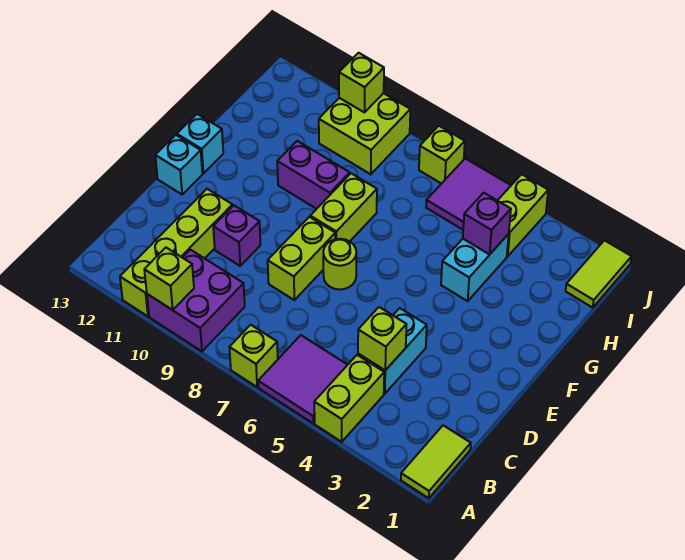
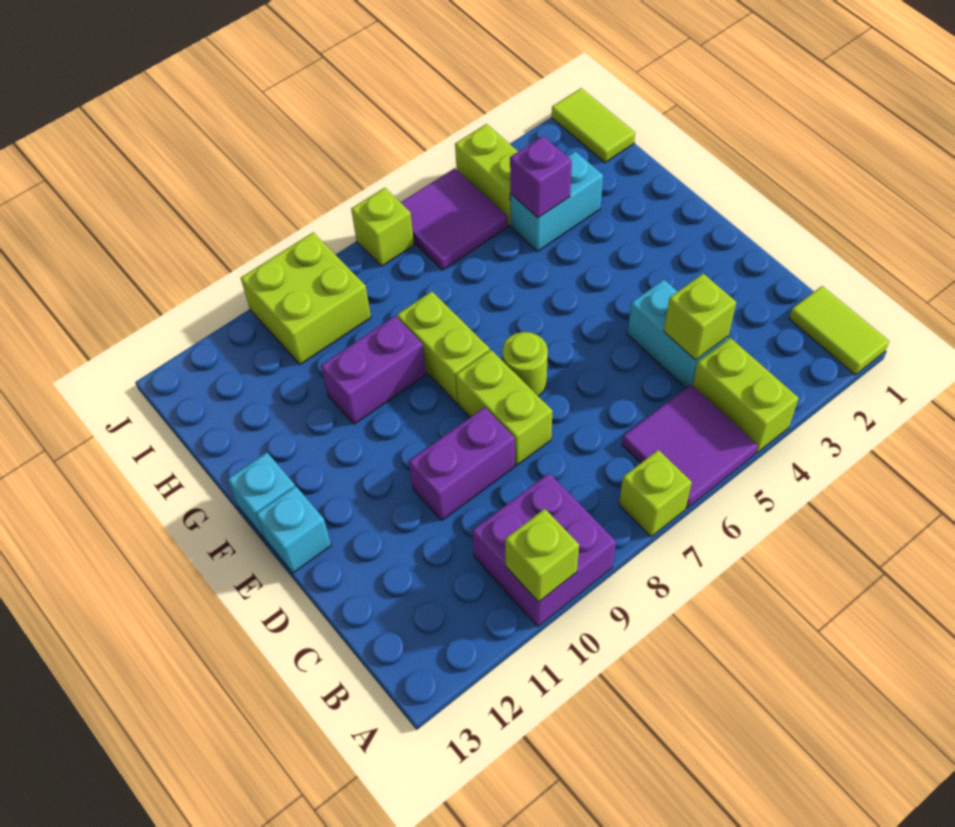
lime 1x4 brick [120,189,233,316] -> none
purple 1x1 brick [213,206,261,266] -> purple 1x2 brick [409,407,515,520]
cyan 1x2 brick [441,234,509,301] -> cyan 1x2 brick turned to [510,151,603,252]
lime 1x1 brick [339,53,384,112] -> none

